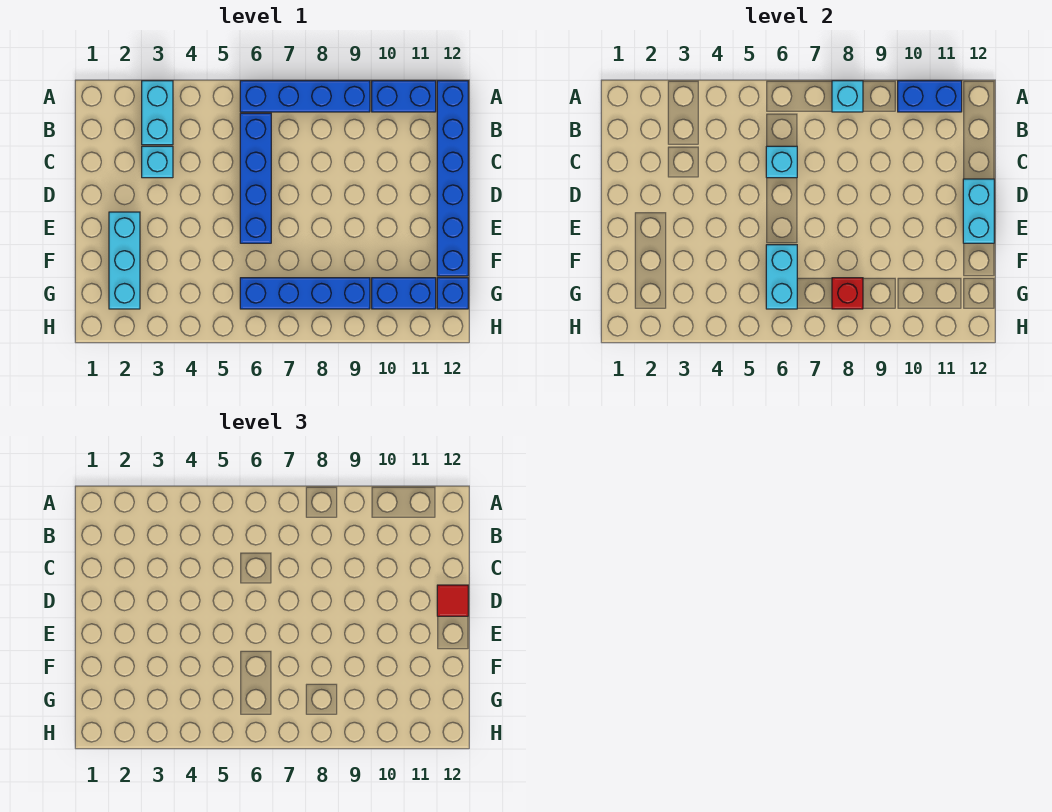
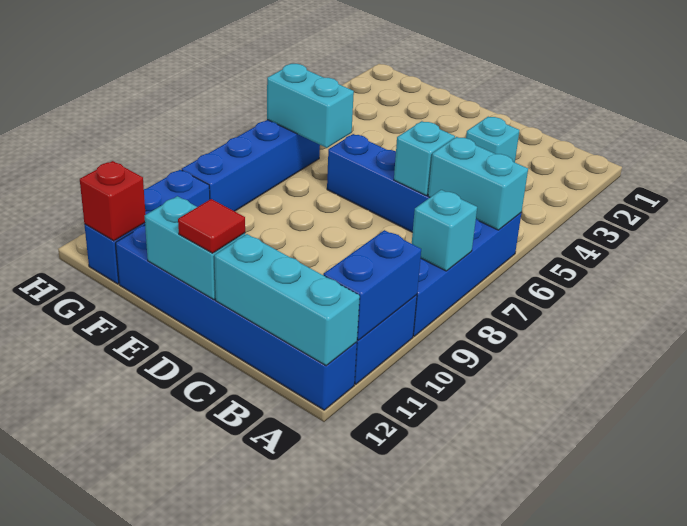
cyan 1x2 brick [142,81,173,145] -> cyan 1x2 brick moved to [428,137,528,230]
cyan 1x3 brick [109,212,140,309] -> cyan 1x3 brick moved to [214,234,360,366]
red 1x1 brick [832,278,863,309] -> red 1x1 brick moved to [80,161,146,241]

